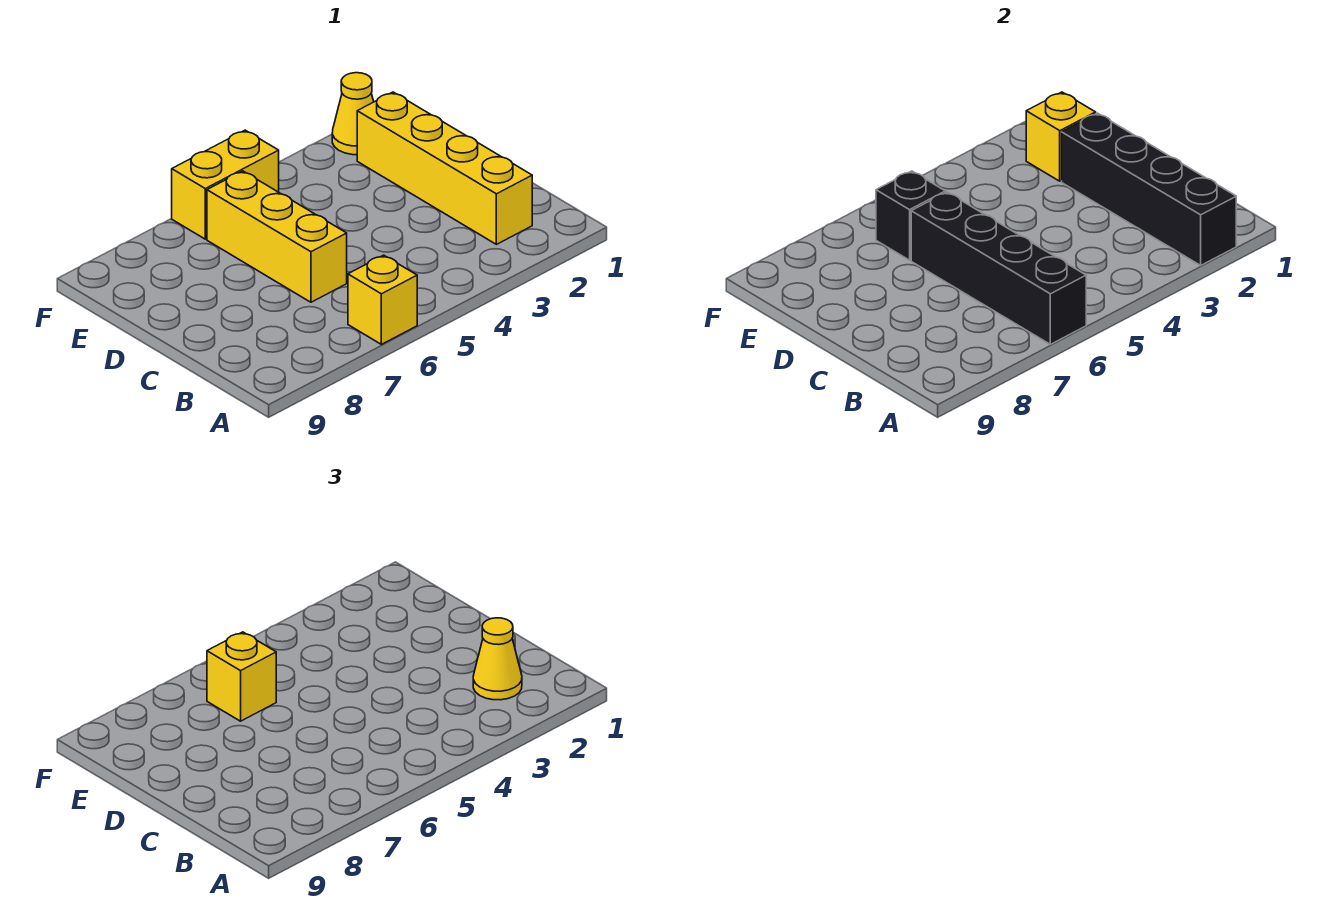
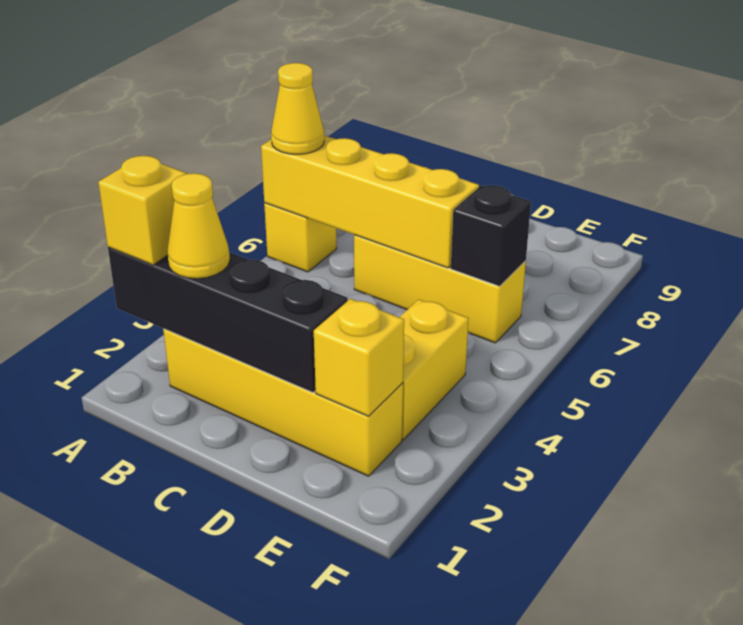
black 1x4 brick [911,192,1086,344] -> yellow 1x4 brick [261,135,479,268]
yellow 1x1 brick [207,632,276,721] -> yellow 1x1 brick moved to [98,156,187,265]
yellow 1x1 cone [332,73,374,155] -> yellow 1x1 cone moved to [271,63,324,154]
yellow 1x2 brick [172,130,279,239] -> yellow 1x2 brick moved to [400,299,469,440]

